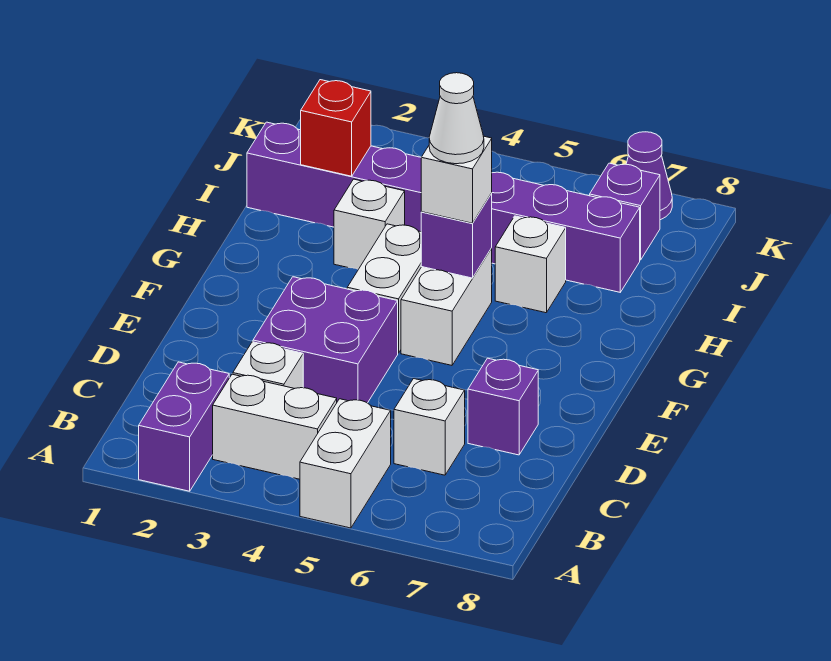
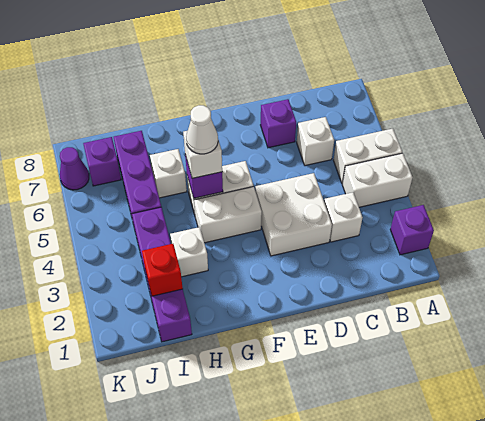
purple 1x2 brick [139,362,229,491] -> purple 1x1 brick [390,205,434,255]
white 1x2 brick [213,374,337,479] -> white 1x2 brick turned to [342,153,413,207]
purple 2x2 brick [253,277,398,403] -> white 2x2 brick [255,173,332,256]

